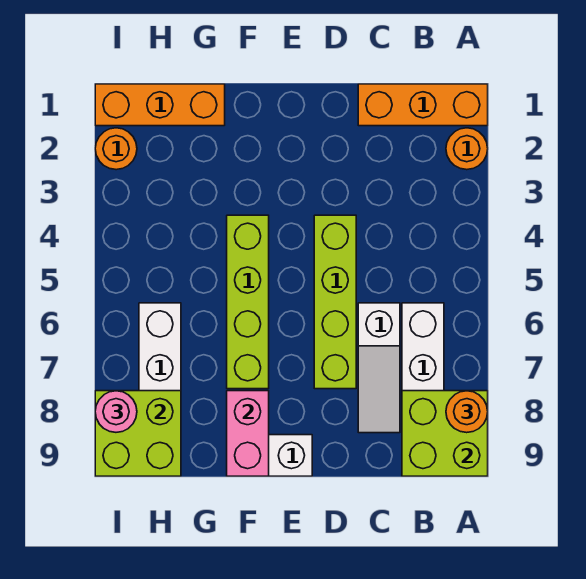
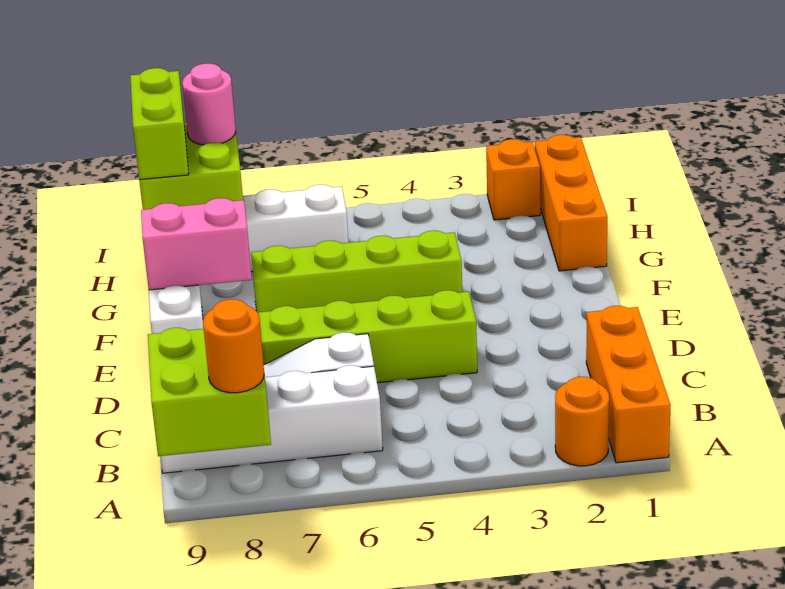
none -> lime 1x2 brick [130,68,189,180]
orange 1x1 round brick [95,128,137,170] -> orange 1x1 brick [486,139,540,220]

